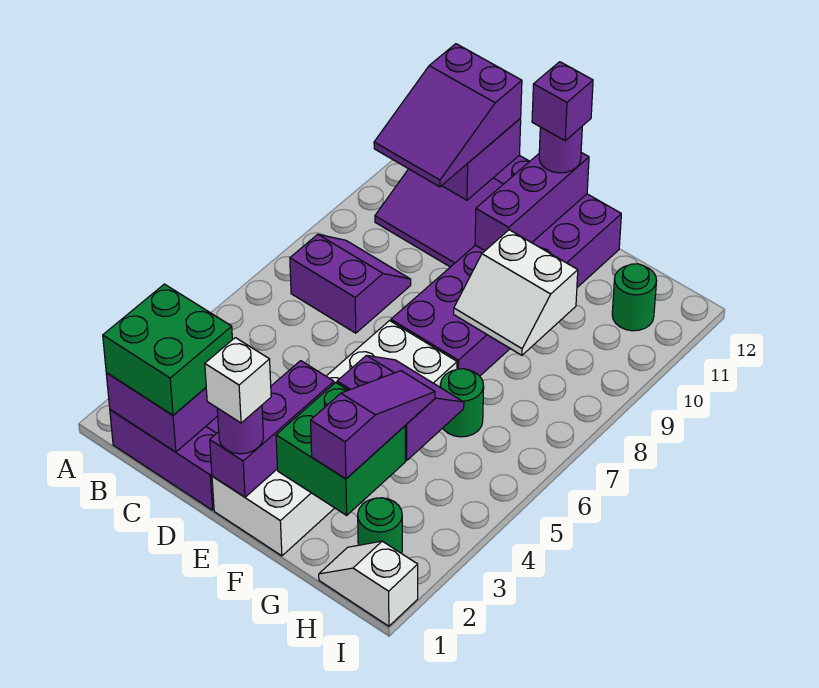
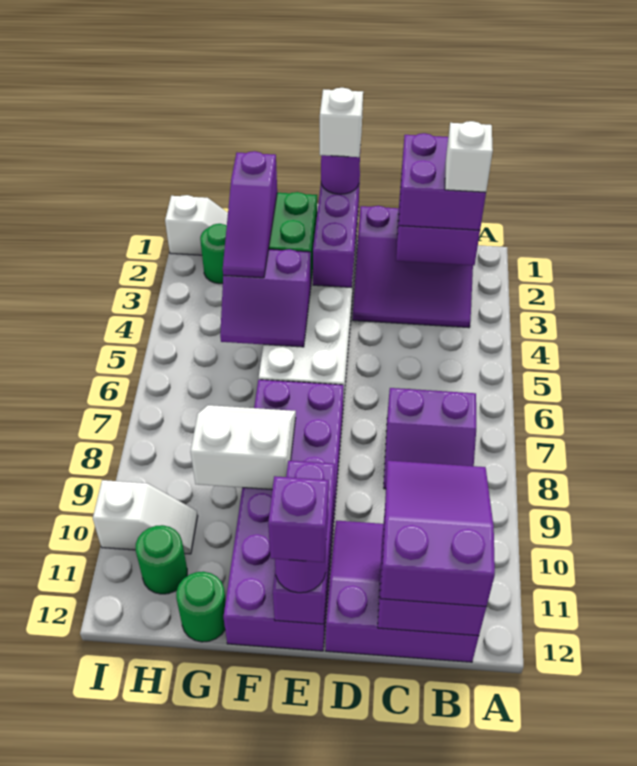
green 2x2 brick [103,284,232,415] -> purple 2x2 brick [399,133,486,230]
none -> white 1x1 brick [445,121,493,192]
green 1x1 round brick [440,369,484,437] -> green 1x1 round brick moved to [176,572,226,642]
none -> white 1x2 slope [93,480,198,554]

